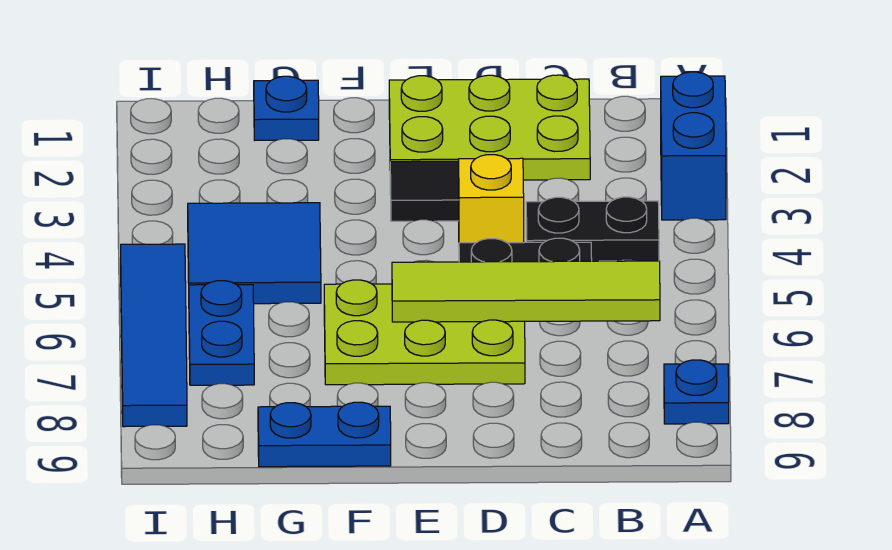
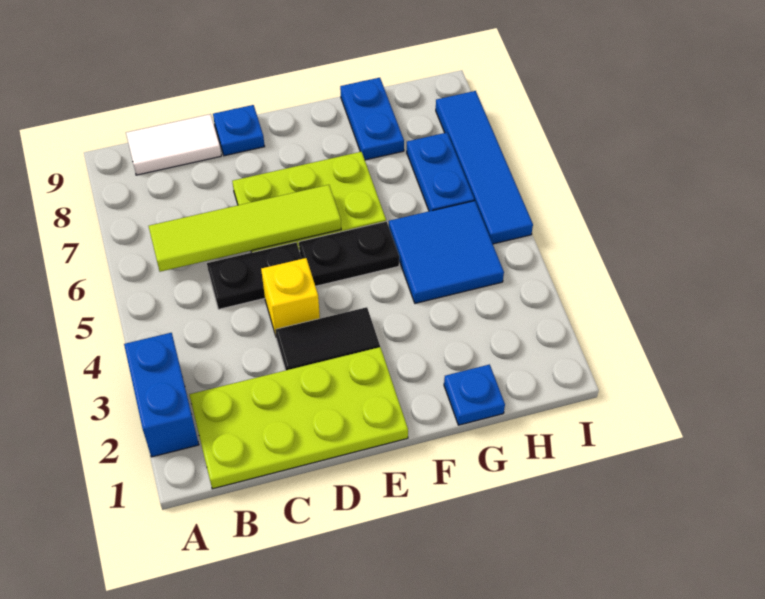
blue 1x1 plate [664,360,729,424] -> blue 1x1 plate moved to [213,105,265,156]
black 1x2 plate [526,197,659,261] -> black 1x2 plate moved to [299,221,399,286]
none -> white 1x2 tile [126,114,221,175]
lime 2x3 plate [389,75,590,180] -> lime 2x4 plate [189,347,408,489]
blue 1x2 plate [258,402,391,467] -> blue 1x2 plate turned to [340,78,404,160]

